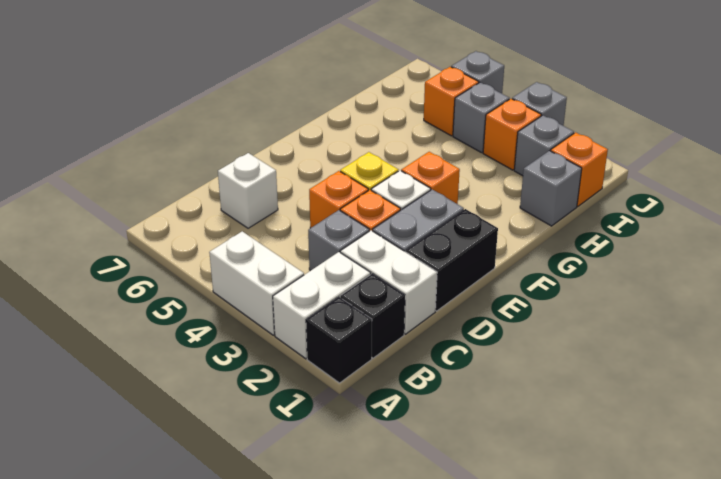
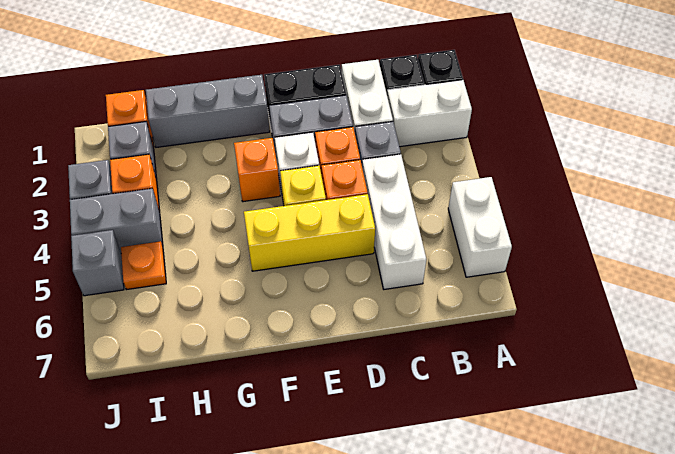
white 1x2 brick [209,231,304,335] -> white 1x2 brick moved to [448,177,512,277]
white 1x1 brick [218,153,278,228] -> white 1x3 brick [362,154,426,289]
none -> yellow 1x3 brick [244,194,375,271]
grey 1x1 brick [520,151,582,226] -> grey 1x3 brick [146,75,270,147]
grey 1x1 brick [453,82,509,153] -> grey 1x2 brick [70,188,163,252]
orange 1x1 brick [424,67,479,136] -> orange 1x1 plate [121,241,166,290]

